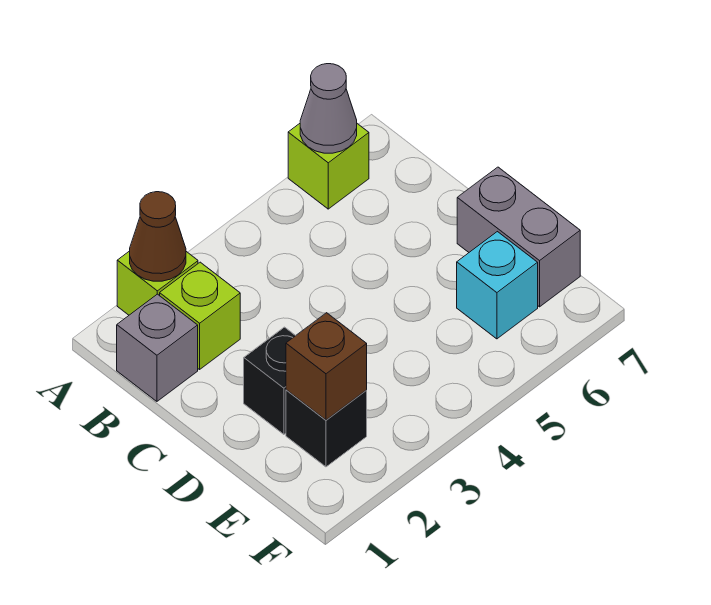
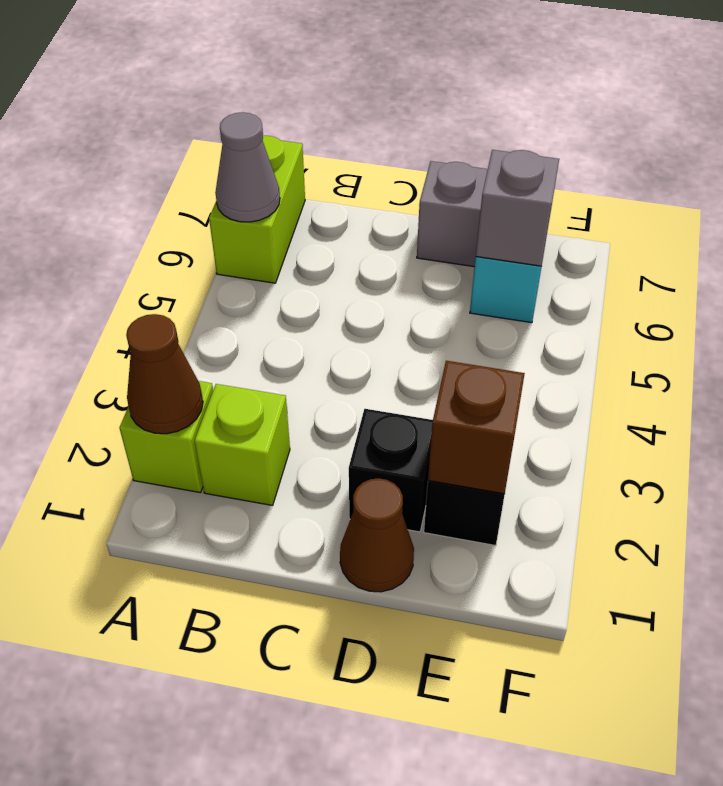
lime 1x1 brick [288,124,369,209] -> lime 1x2 brick [209,136,305,283]
grey 1x1 brick [117,294,198,401] -> grey 1x1 brick moved to [476,150,559,266]
none -> brown 1x1 cone [340,478,414,592]

